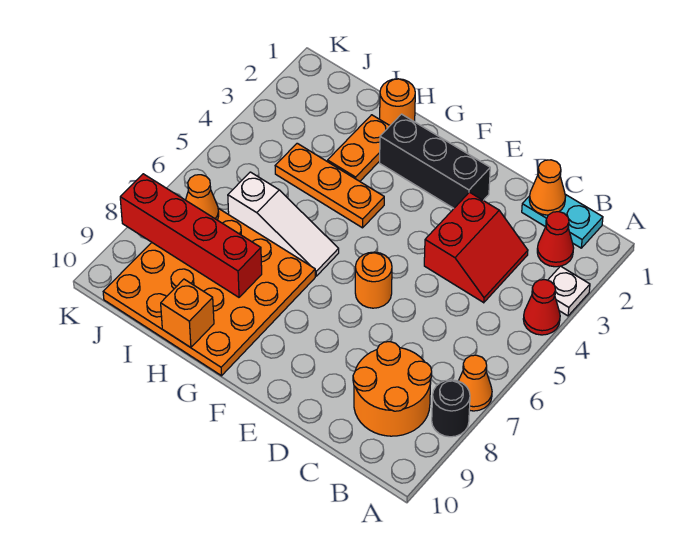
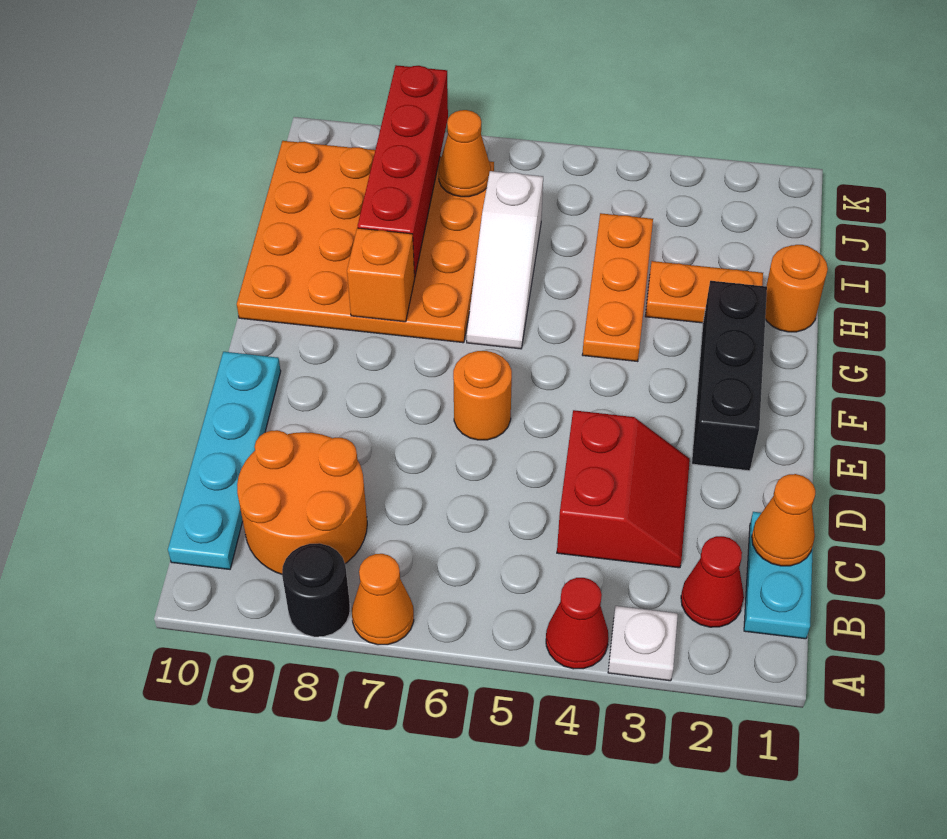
none -> cyan 1x4 plate [168,352,281,569]
red 2x2 slope [424,192,528,303] -> red 2x2 slope turned to [557,410,690,568]
orange 1x1 brick [161,279,214,348] -> orange 1x1 brick moved to [347,228,415,322]

